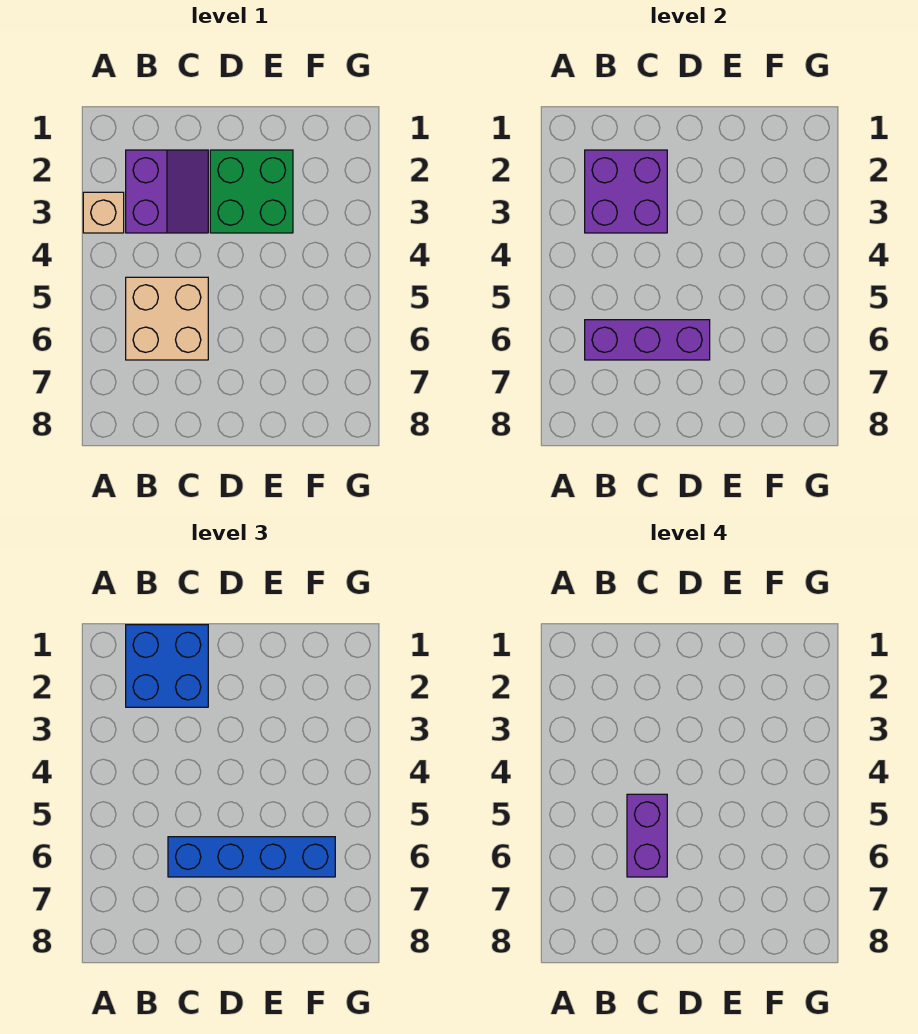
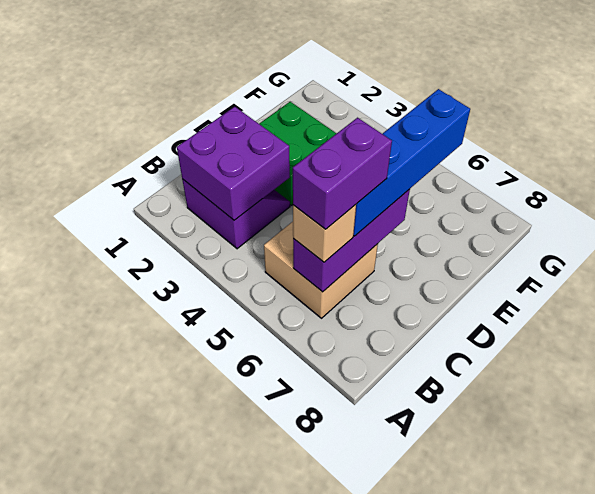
tan 1x1 brick [83,192,124,233] -> tan 1x1 brick moved to [293,205,356,262]
blue 2x2 brick [126,625,208,707] -> none
purple 1x2 brick [627,794,667,877] -> purple 1x2 brick turned to [293,118,392,229]

